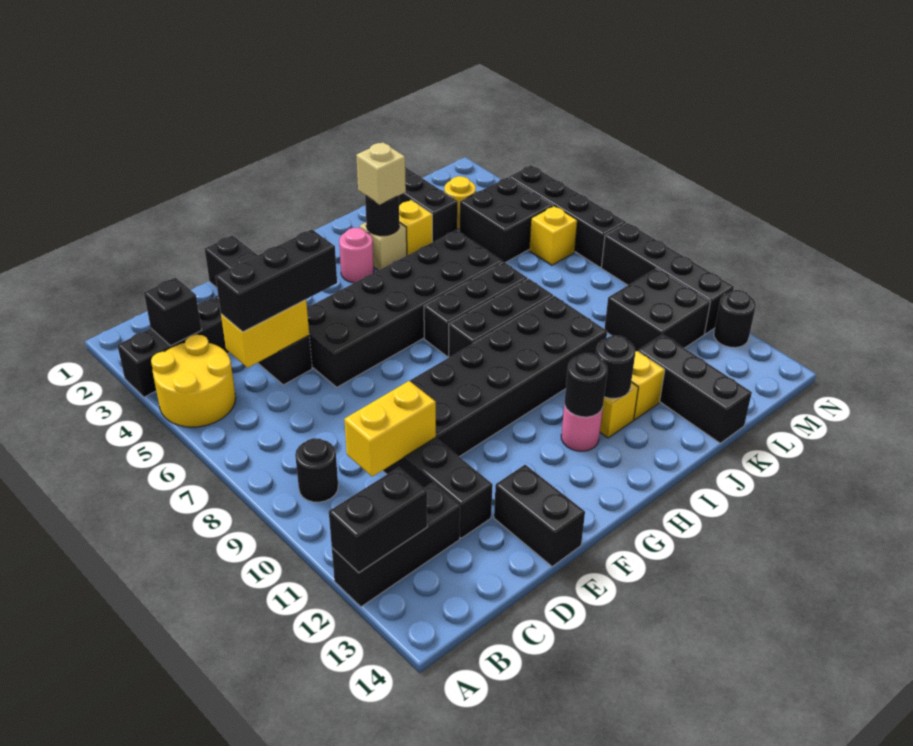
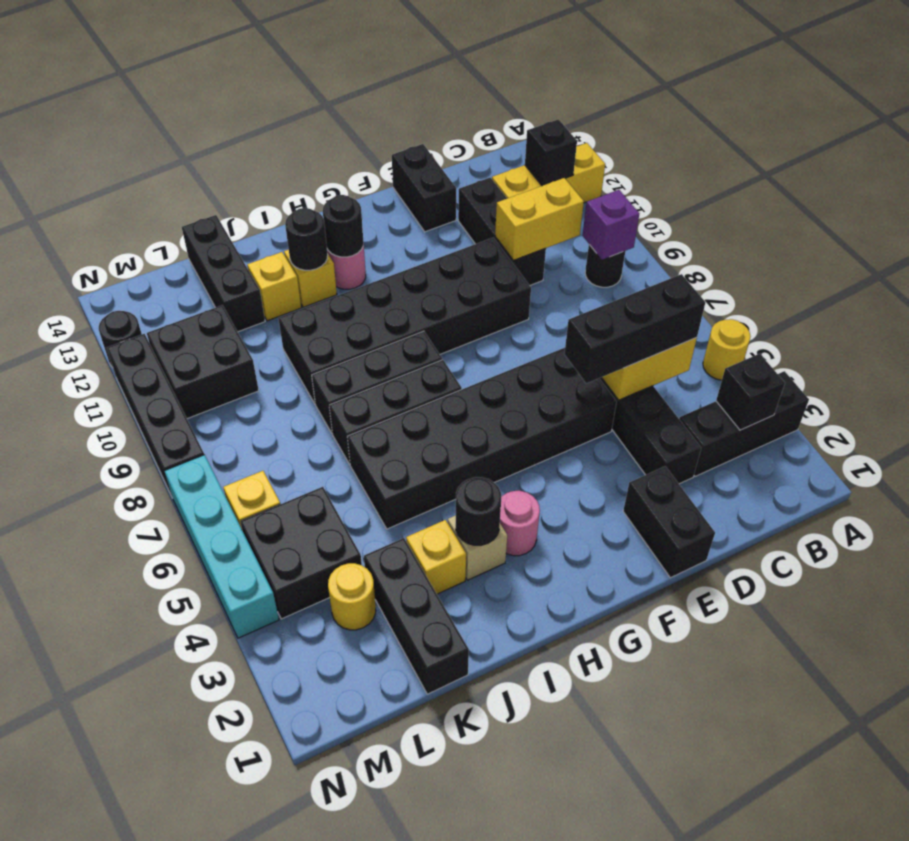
yellow 2x2 round brick [151,335,236,427] -> yellow 1x1 round brick [703,319,751,380]
black 1x3 brick [332,483,460,607] -> yellow 1x3 brick [492,143,605,203]
black 1x2 brick [329,467,427,573] -> black 1x1 brick [525,119,577,186]
none -> purple 1x1 brick [582,190,639,260]
tan 1x1 brick [356,142,406,205] -> none
black 1x4 brick [509,165,626,267] -> cyan 1x4 brick [164,455,279,638]

